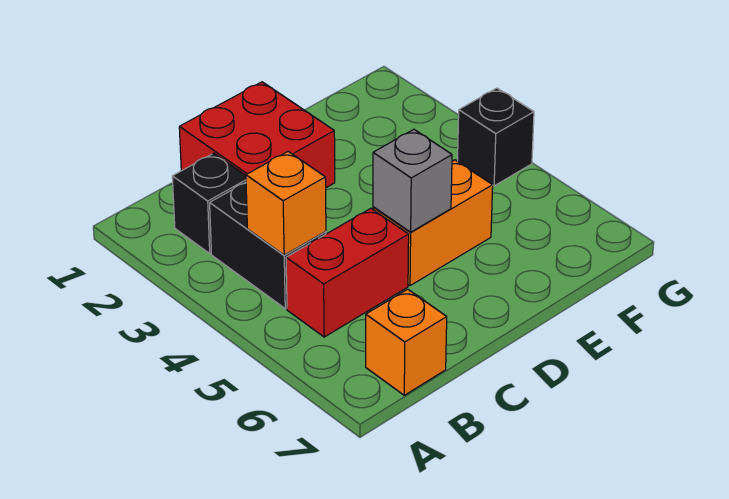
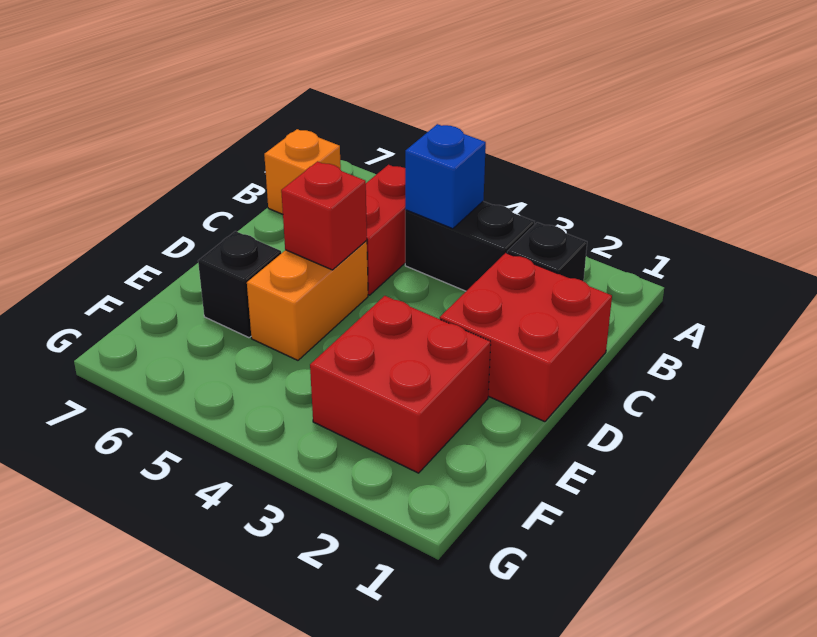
orange 1x1 brick [246,152,326,255] -> blue 1x1 brick [405,124,486,229]
grey 1x1 brick [373,129,452,232] -> red 1x1 brick [281,162,367,270]
none -> red 2x2 brick [310,296,491,473]
black 1x1 brick [458,88,534,186] -> black 1x1 brick moved to [198,231,281,338]

